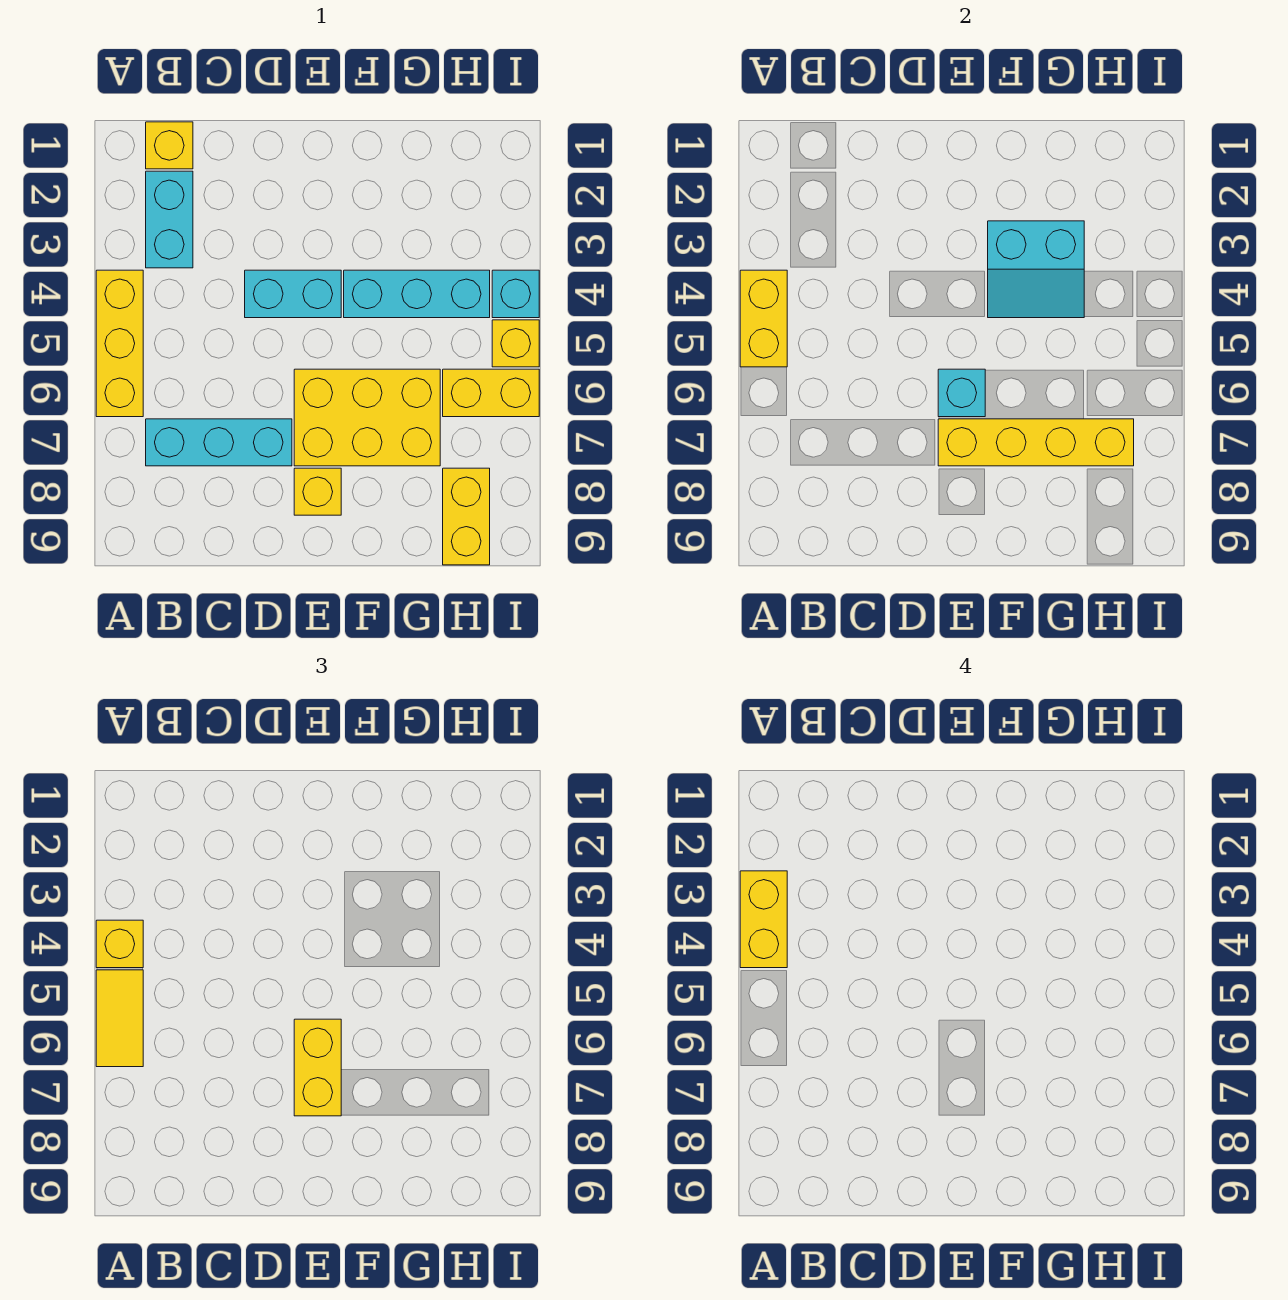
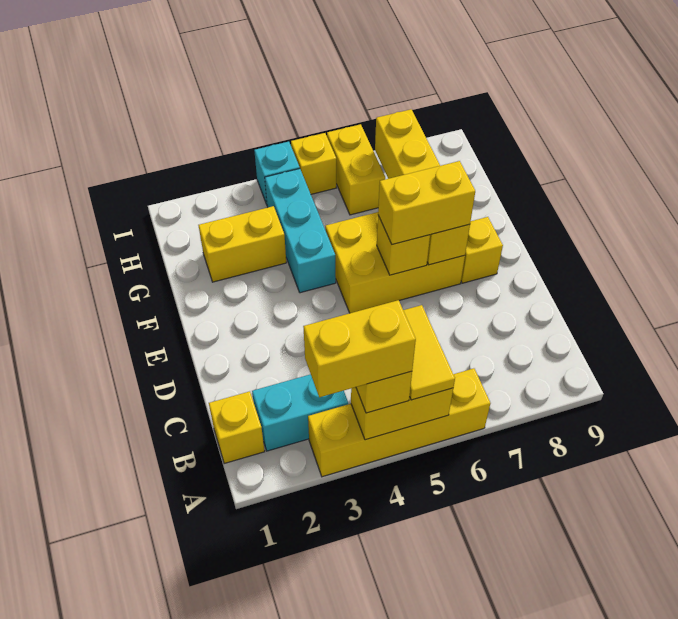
yellow 1x3 brick [96,270,143,417] -> yellow 1x4 brick [308,368,491,477]
yellow 1x2 tile [96,970,143,1067] -> yellow 1x2 tile turned to [403,305,455,400]
cyan 1x3 brick [146,419,292,466] -> none
cyan 1x2 brick [245,270,341,318] -> none
yellow 2x3 brick [294,369,440,466] -> yellow 2x3 brick turned to [325,212,465,313]
cyan 1x1 brick [938,369,985,417] -> yellow 1x1 brick [377,215,430,275]
cyan 2x2 slope [988,221,1084,318] -> none
yellow 1x2 brick [443,468,490,565] -> yellow 1x2 brick moved to [198,206,286,282]

